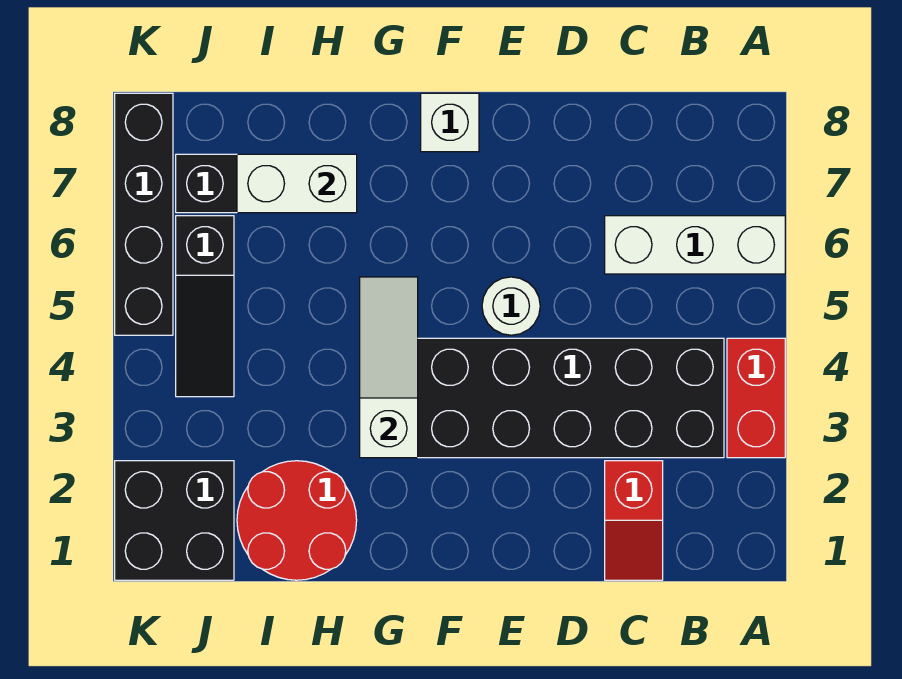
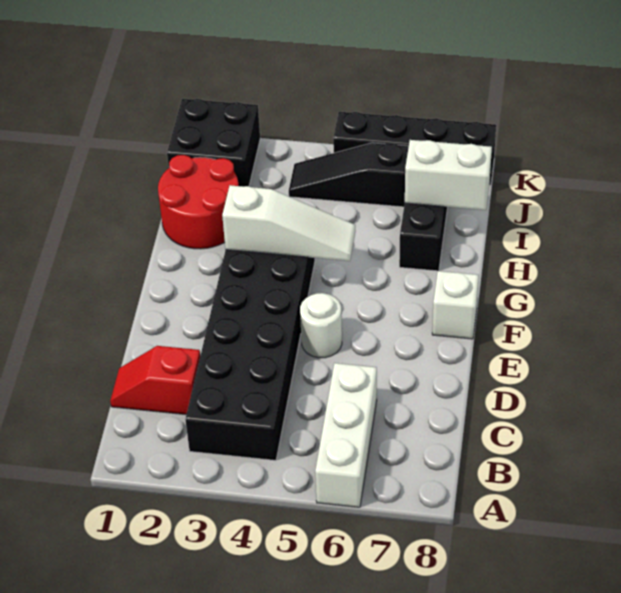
red 1x2 brick [727,338,785,458] -> none
white 1x2 brick [237,154,357,213] -> white 1x2 brick turned to [405,140,492,210]

